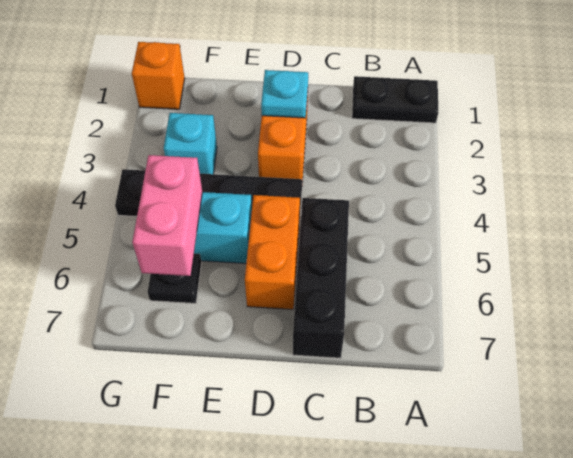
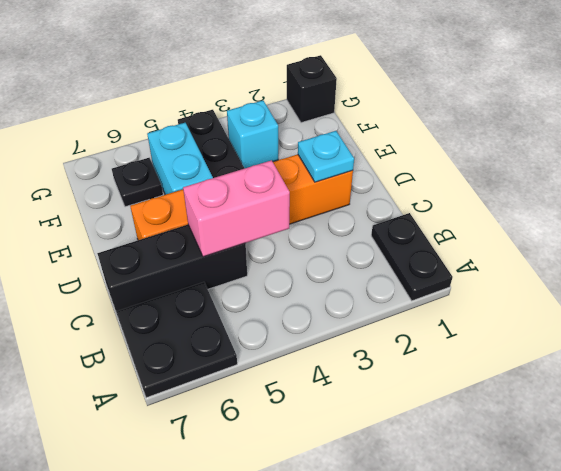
none -> black 2x2 plate [116,282,237,398]
pink 1x2 brick [132,155,202,276] -> pink 1x2 brick moved to [183,160,290,257]
orange 1x1 brick [132,42,185,109] -> black 1x1 brick [287,55,337,123]

